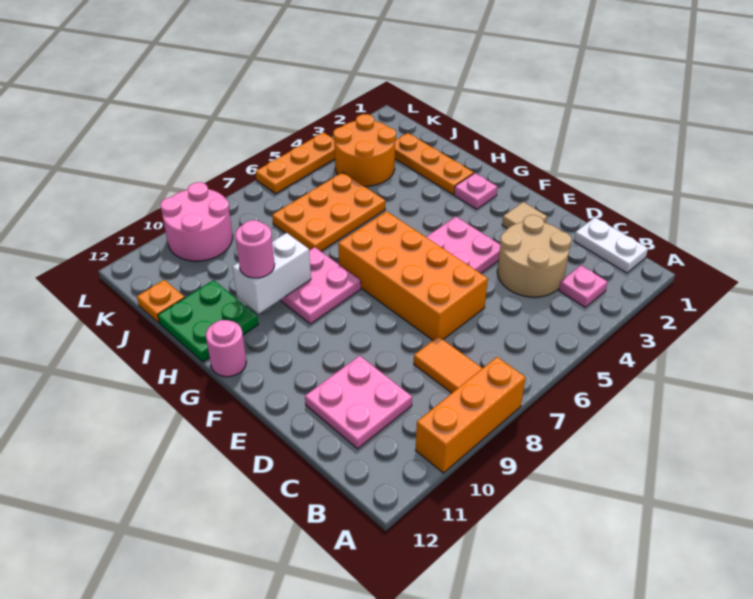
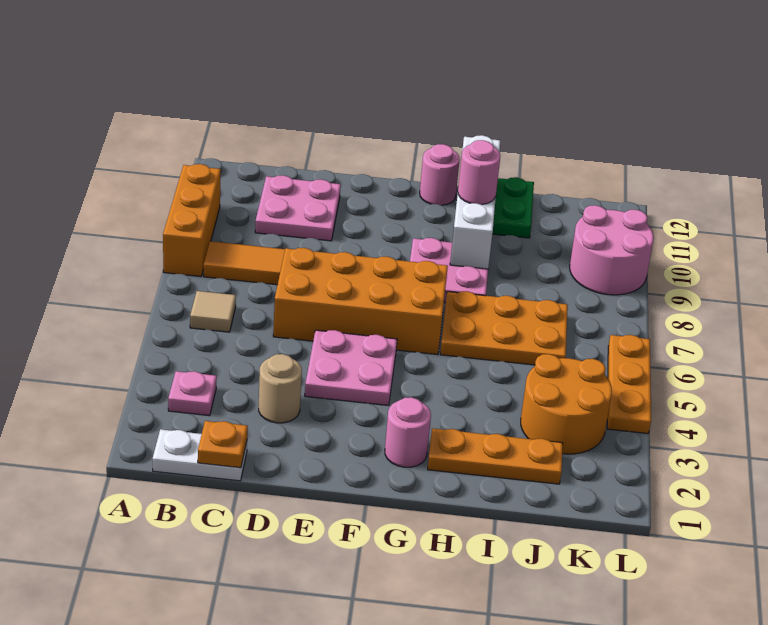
tan 2x2 round brick [497,215,572,297] -> tan 1x1 round brick [259,354,302,423]
tan 1x1 tile [502,202,547,229] -> tan 1x1 tile moved to [190,291,236,332]
pink 1x1 plate [454,173,497,209] -> pink 1x1 round brick [385,397,431,467]
white 1x2 brick [233,233,311,314] -> white 1x4 brick [450,135,500,269]
orange 2x3 plate [272,172,385,251] -> orange 2x3 plate turned to [440,291,568,365]
orange 1x1 plate [137,280,185,323] -> orange 1x1 plate moved to [198,421,248,468]

